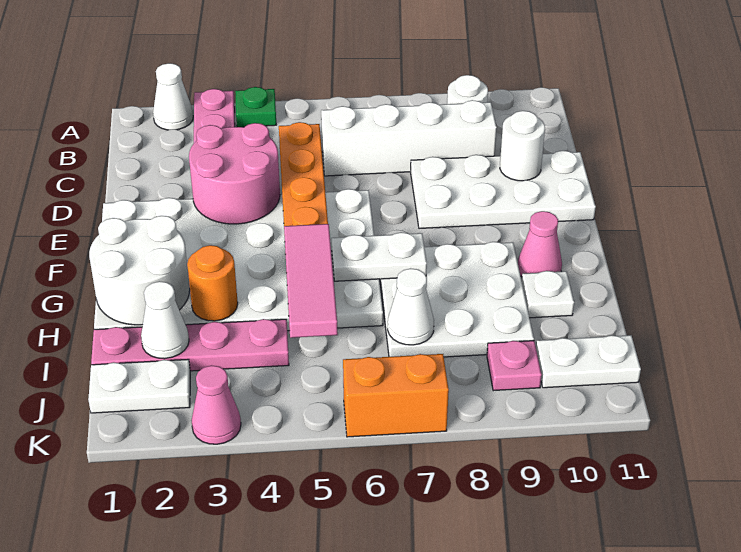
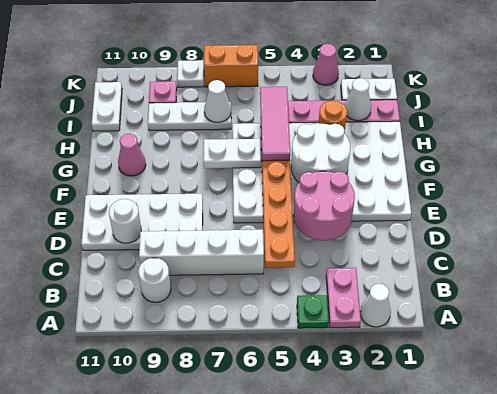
white 2x2 round brick [89,216,190,325] -> white 2x2 round brick moved to [291,124,350,182]
white 3x3 plate [380,242,534,357] -> white 1x3 plate [148,102,231,130]
white 1x1 plate [522,271,574,318] -> white 1x1 plate moved to [177,60,204,87]
white 1x2 plate [536,335,641,388] -> white 1x2 plate turned to [92,82,122,131]

